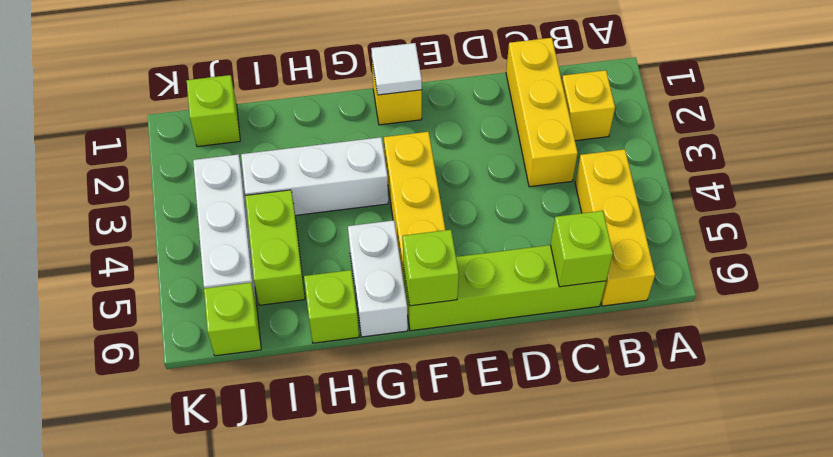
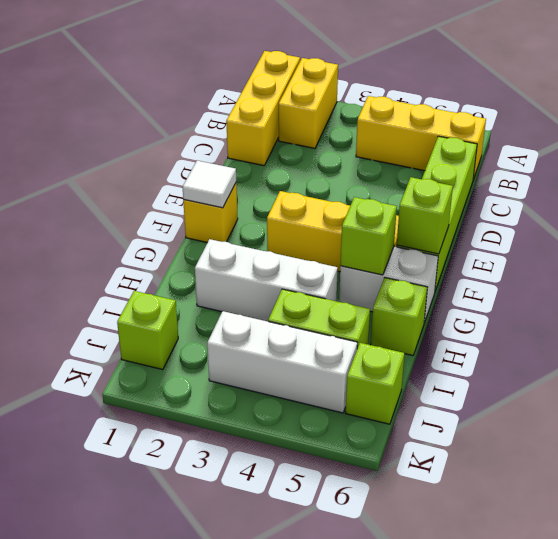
yellow 1x1 brick [562,70,615,141] -> yellow 1x2 brick [279,58,338,148]
yellow 1x3 brick [506,38,578,187] -> yellow 1x3 brick turned to [226,51,300,166]
lime 1x1 brick [551,211,613,287] -> lime 1x1 brick moved to [340,197,397,275]
white 1x3 brick [241,137,388,215] -> white 1x3 brick turned to [195,239,338,321]

